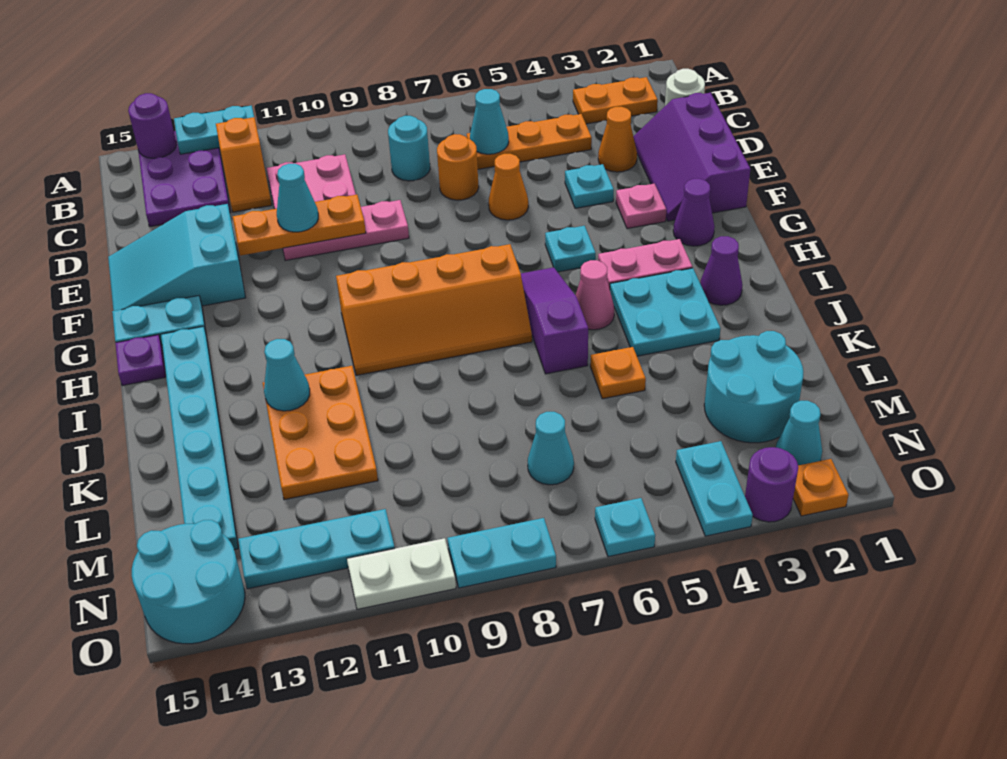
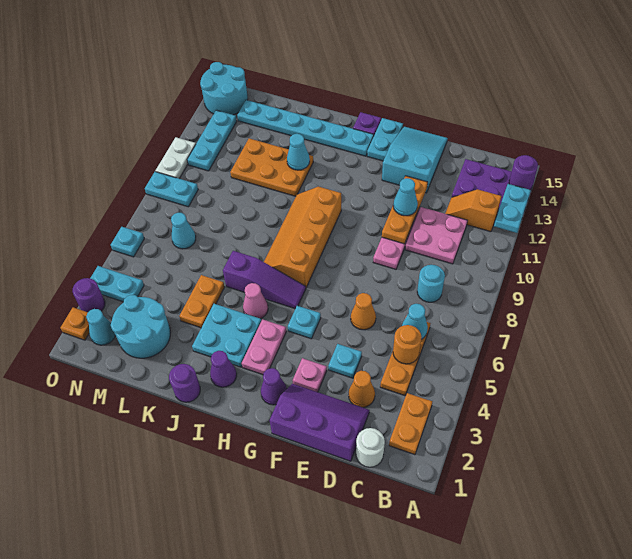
orange 1x1 round brick [437,134,479,200] -> orange 1x1 round brick moved to [393,325,421,364]
none -> purple 1x1 round brick [169,364,200,402]
orange 1x1 plate [590,347,646,399] -> orange 1x2 plate [179,275,225,328]
cyan 1x2 plate [448,518,556,588] -> cyan 1x2 plate turned to [145,172,198,207]

